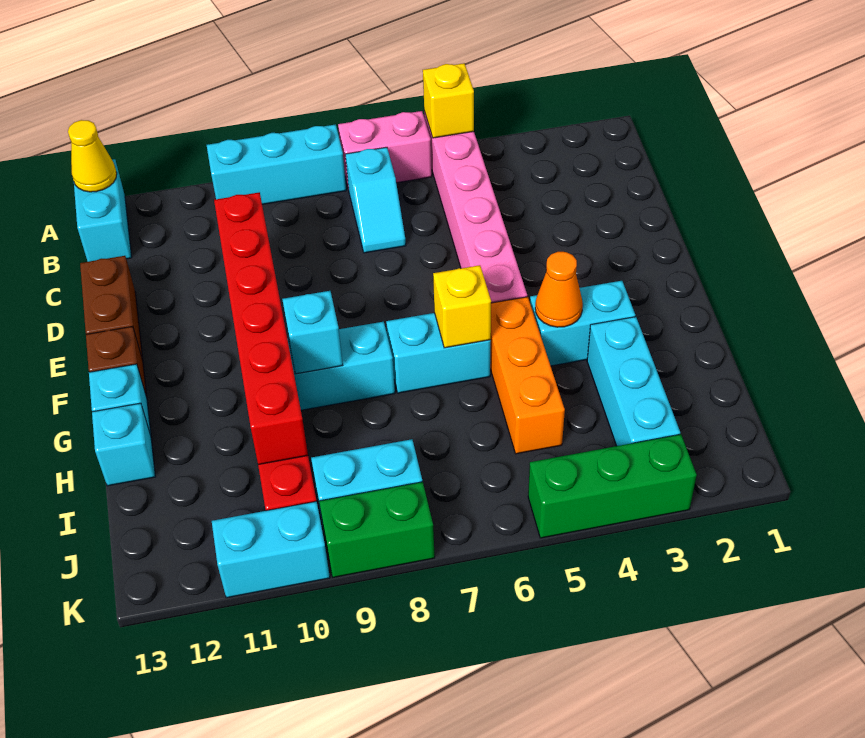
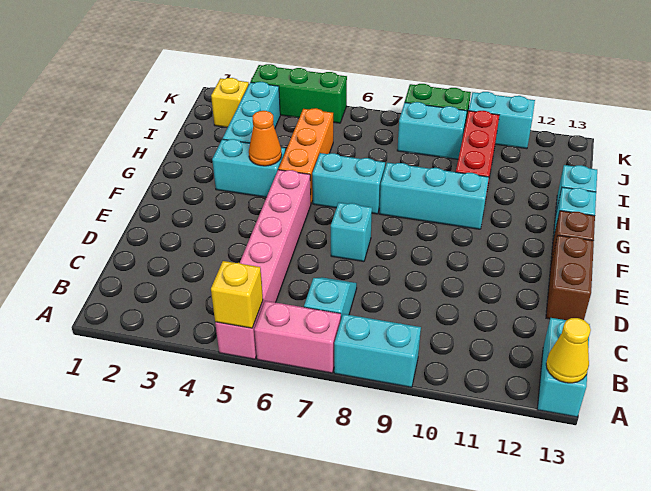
cyan 1x3 brick [207,124,346,204] -> cyan 1x2 brick [334,314,421,387]
red 1x6 brick [214,192,308,465] -> none
yellow 1x1 brick [433,265,491,348] -> yellow 1x1 brick moved to [211,78,249,127]
cyan 1x1 brick [282,291,343,374] -> cyan 1x1 brick moved to [331,203,372,262]

